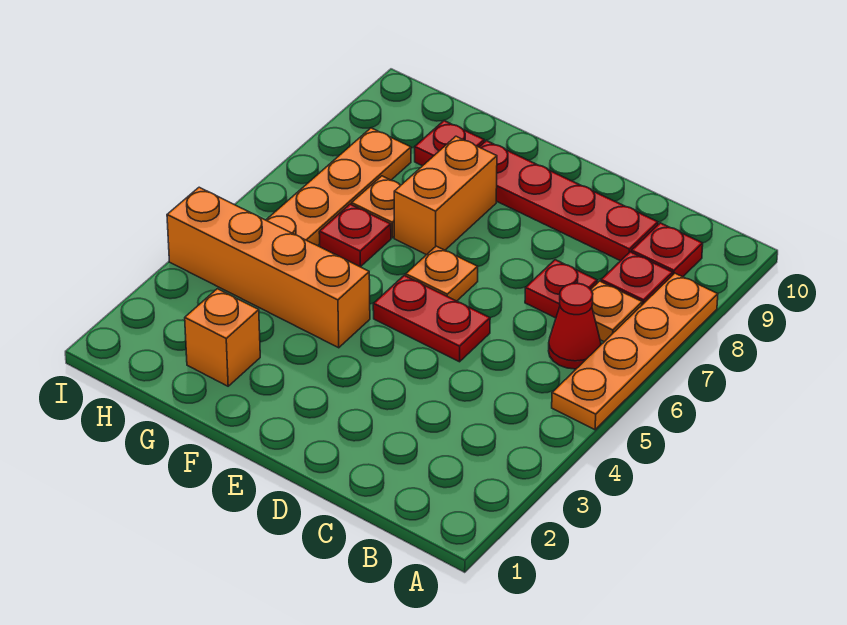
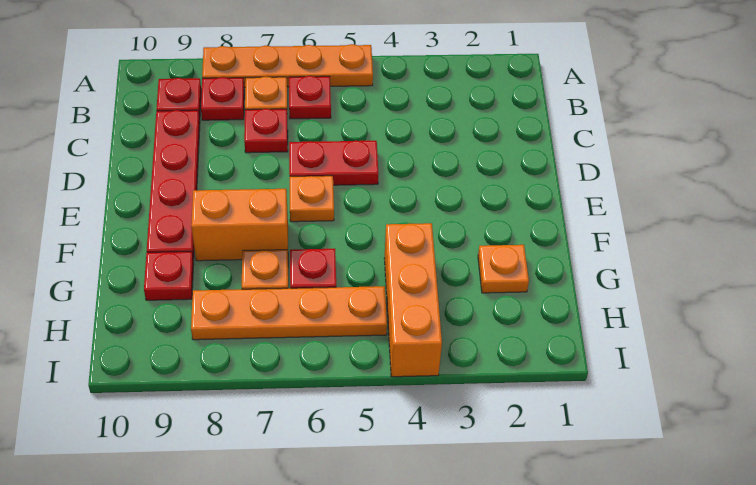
red 1x1 cone [549,283,601,369] -> red 1x1 plate [289,76,331,119]
red 1x2 plate [373,275,490,362] -> red 1x2 plate turned to [289,141,378,185]
orange 1x4 brick [167,187,370,348] -> orange 1x3 brick [384,223,442,377]
orange 1x1 brick [185,289,260,386] -> orange 1x1 plate [478,245,529,293]

